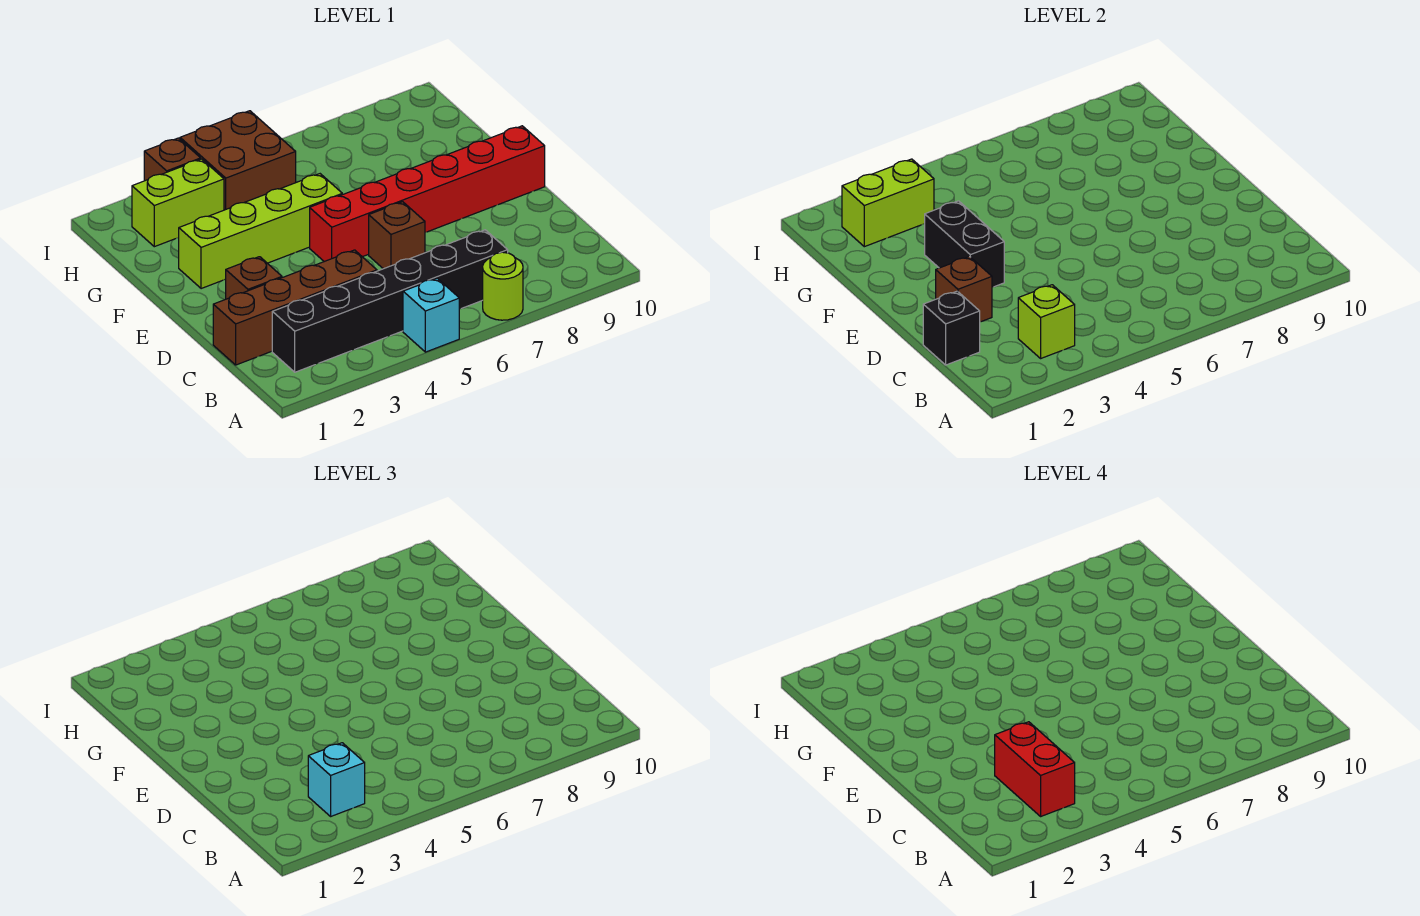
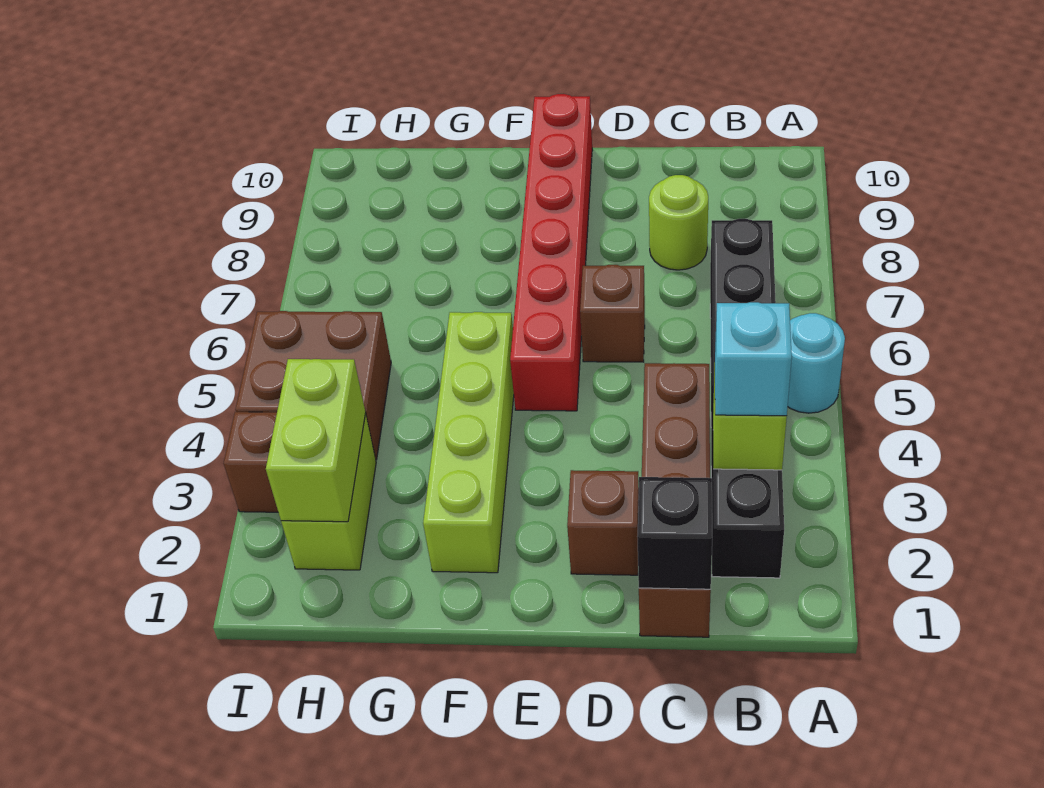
cyan 1x1 brick [403,278,459,352] -> cyan 1x1 round brick [788,313,845,413]
lime 1x1 round brick [483,252,523,320] -> lime 1x1 round brick moved to [649,175,708,270]
red 1x2 brick [995,722,1075,816] -> none
brown 1x1 brick [936,257,992,322] -> none
black 1x2 brick [925,201,1004,287] -> none

